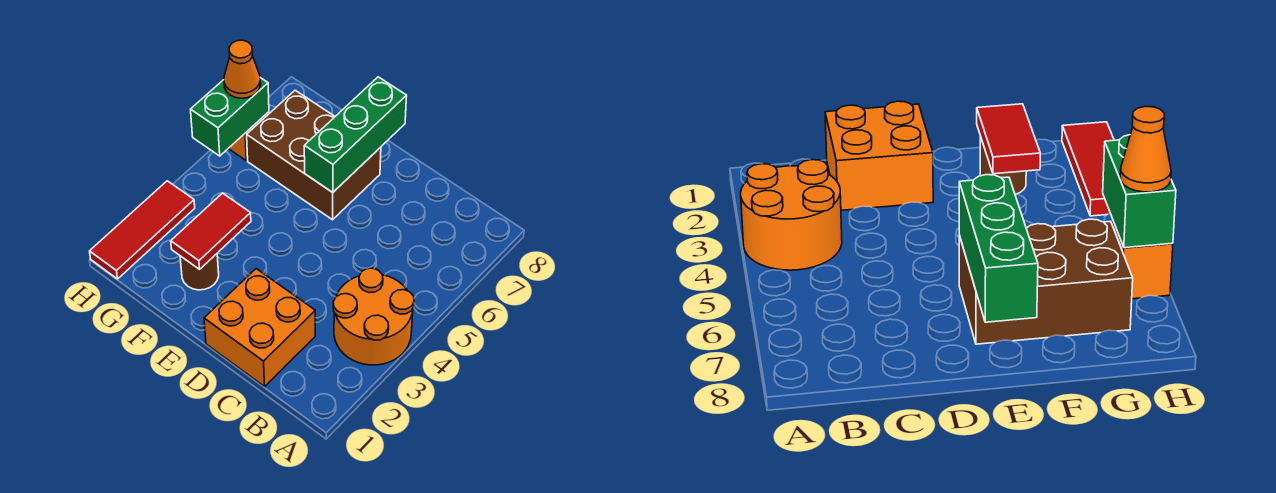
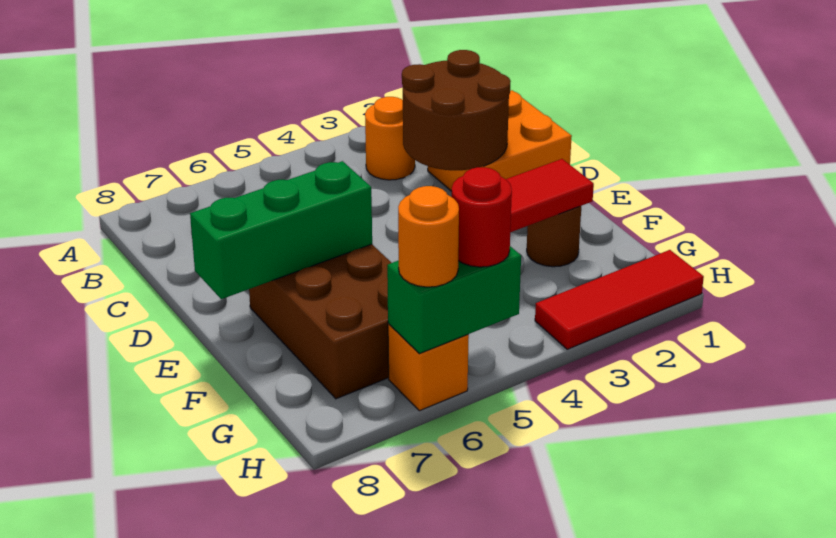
orange 2x2 round brick [333,268,414,365] -> orange 1x1 round brick [365,97,415,180]
none -> brown 2x2 round brick [402,50,511,170]
none -> red 1x1 round brick [452,167,512,267]
orange 1x1 cone [224,40,261,98] -> orange 1x1 round brick [398,186,459,287]

